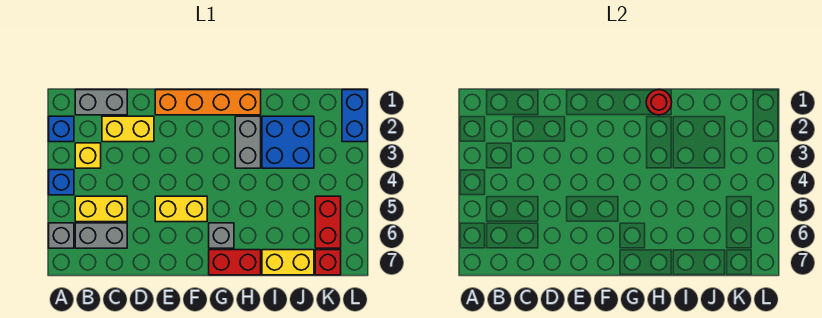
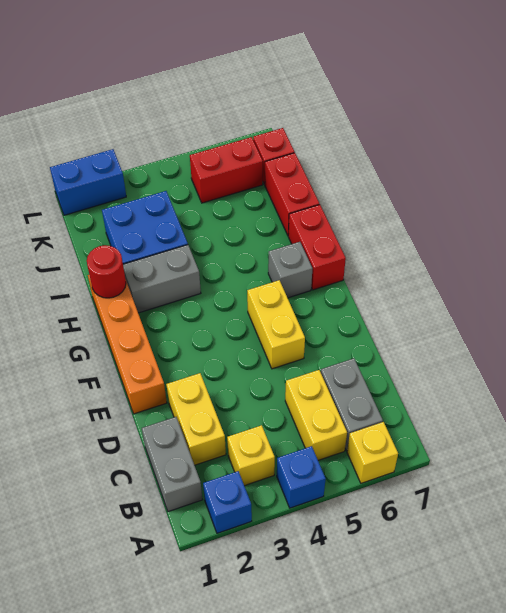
grey 1x1 brick [49,223,74,248] -> yellow 1x1 brick [347,422,398,483]
yellow 1x2 brick [262,250,314,275] -> red 1x2 brick [264,153,319,235]

